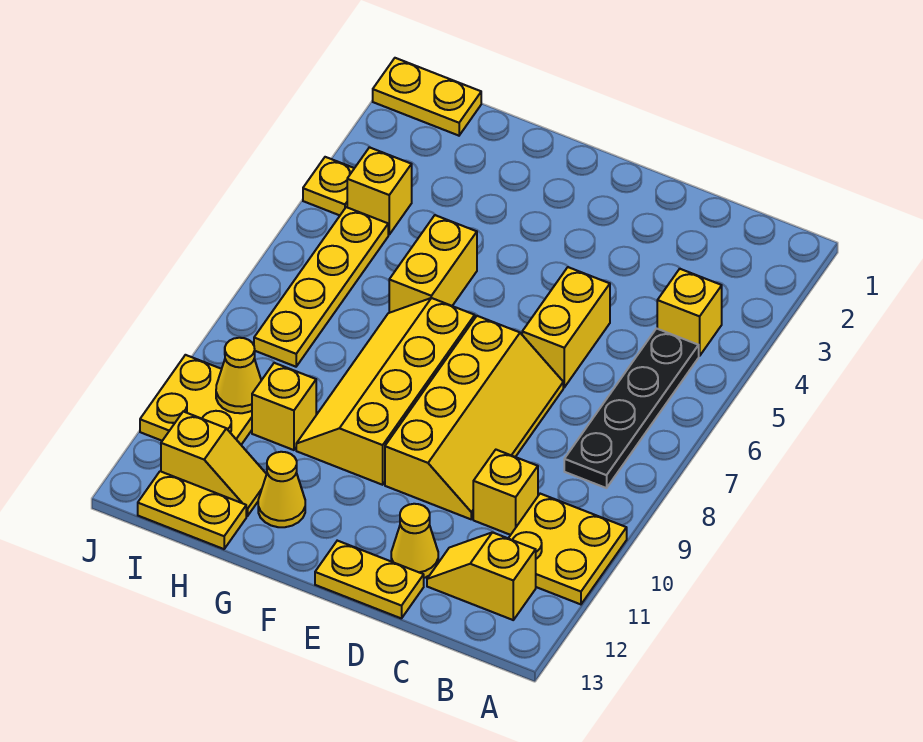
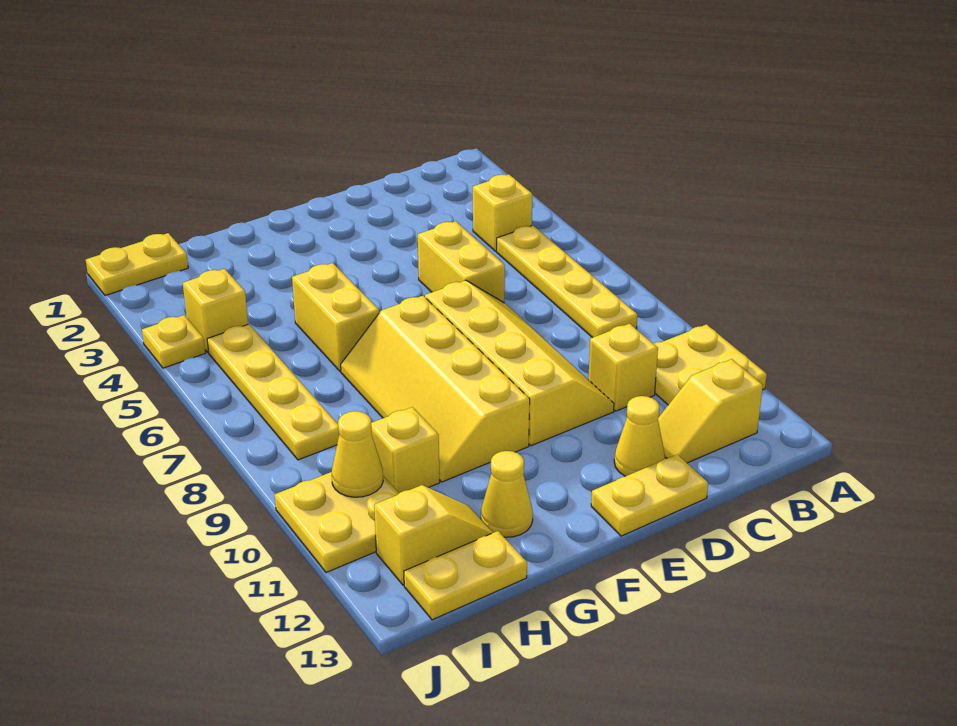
black 1x4 plate [564,329,699,488] -> yellow 1x4 plate [497,225,637,338]

